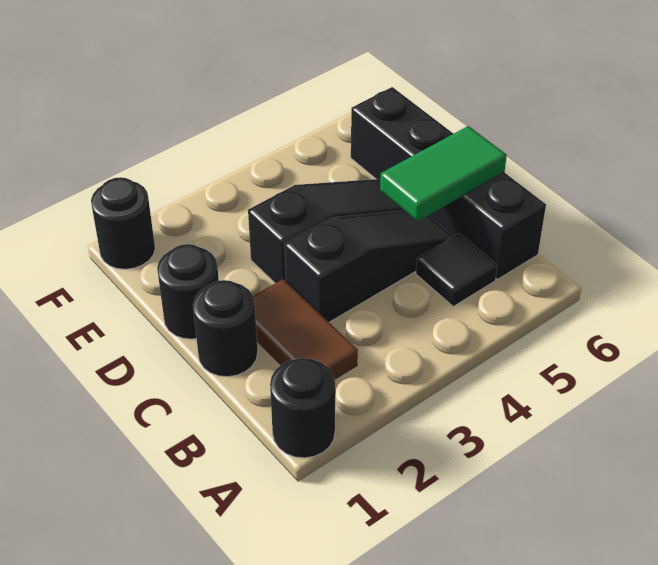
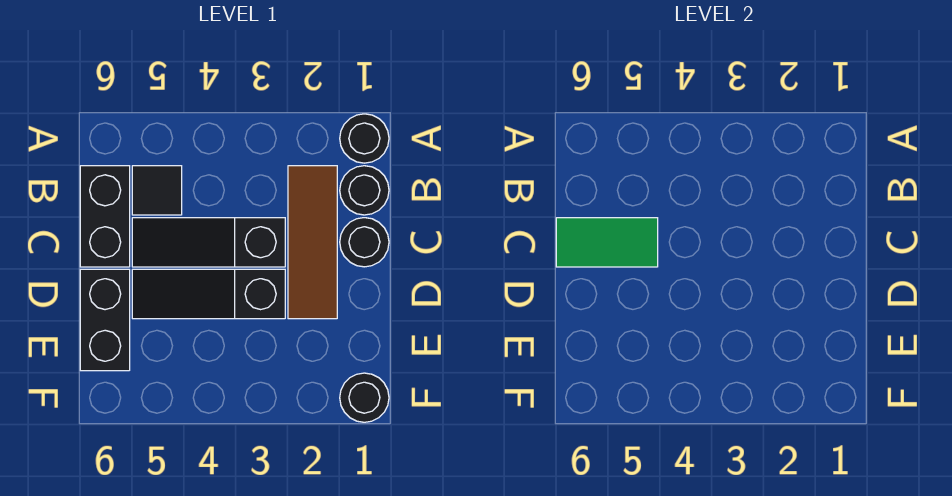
brown 1x2 tile [253,279,358,379] -> brown 1x3 tile [288,166,337,319]
black 1x1 round brick [157,244,219,339] -> black 1x1 round brick moved to [340,166,389,215]

